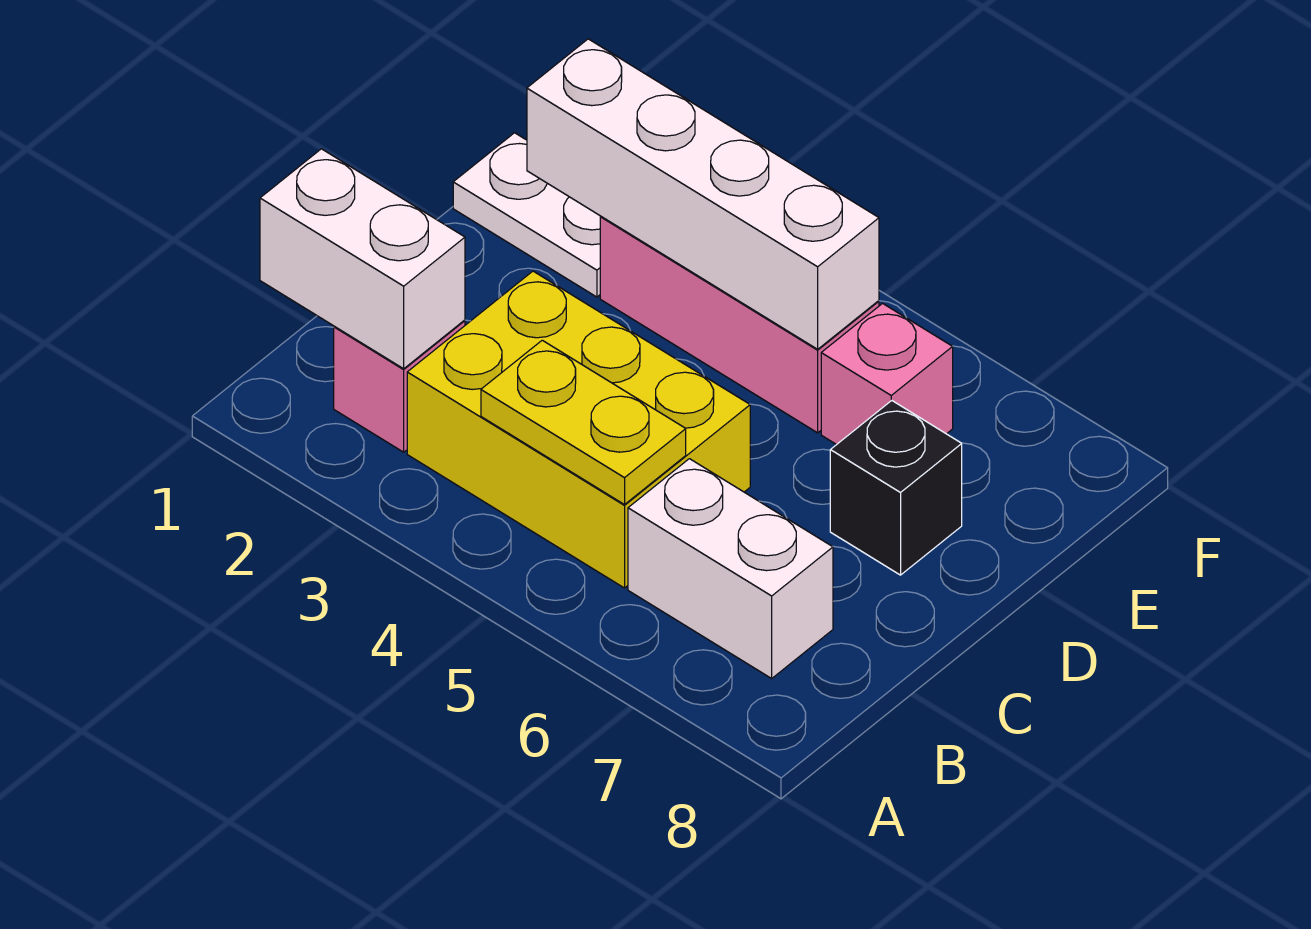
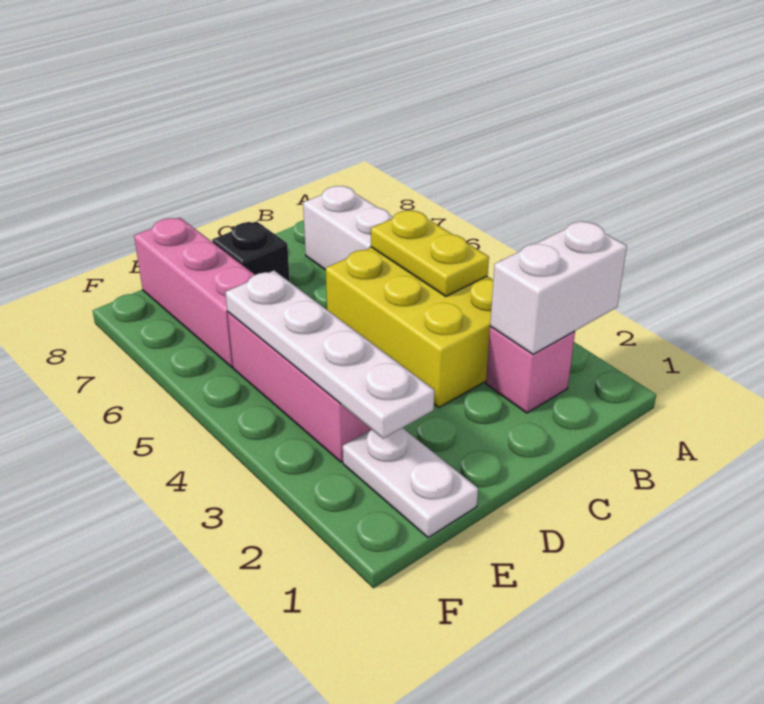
white 1x2 brick [260,149,465,369] -> white 1x2 brick turned to [490,221,627,354]
white 1x4 brick [527,39,879,349] -> white 1x4 plate [225,271,434,439]
pink 1x1 brick [821,304,953,445] -> pink 1x3 brick [134,218,255,367]

